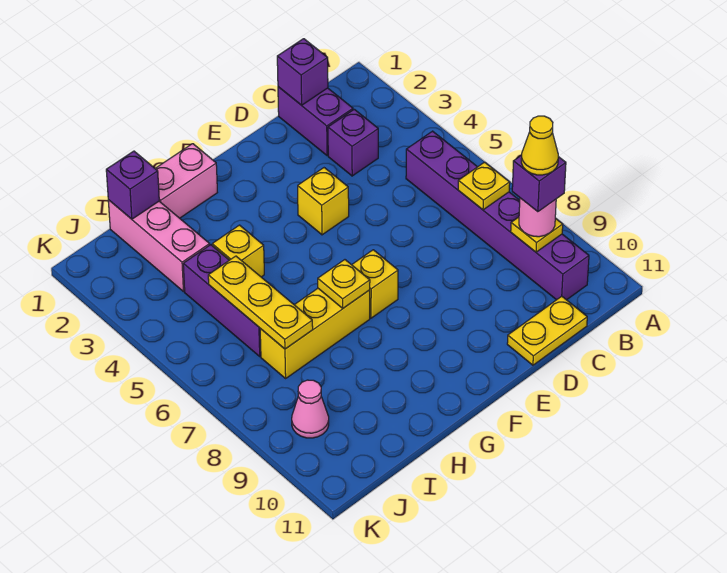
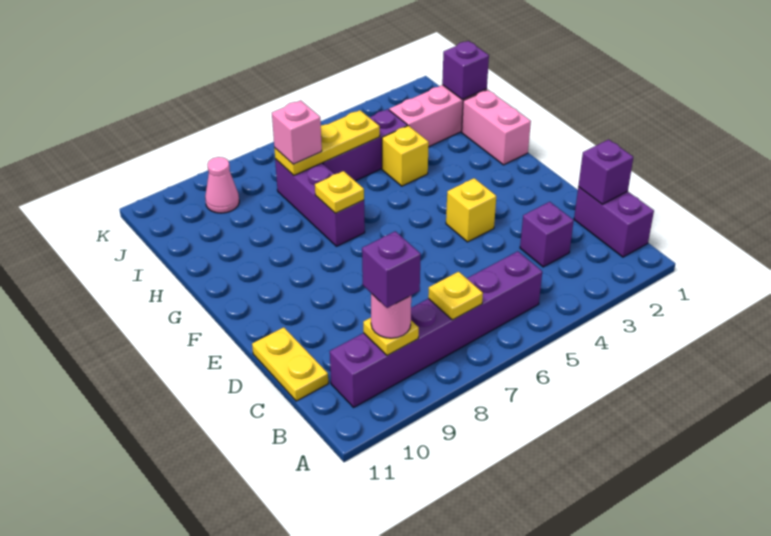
yellow 1x1 cone [521,116,558,175] -> none
purple 1x2 brick [278,87,353,156] -> purple 1x2 brick turned to [574,187,654,257]
yellow 1x1 brick [352,250,398,318] -> none
yellow 1x3 brick [260,289,370,378] -> purple 1x3 brick [275,159,365,246]
none -> pink 1x1 brick [272,100,322,164]

